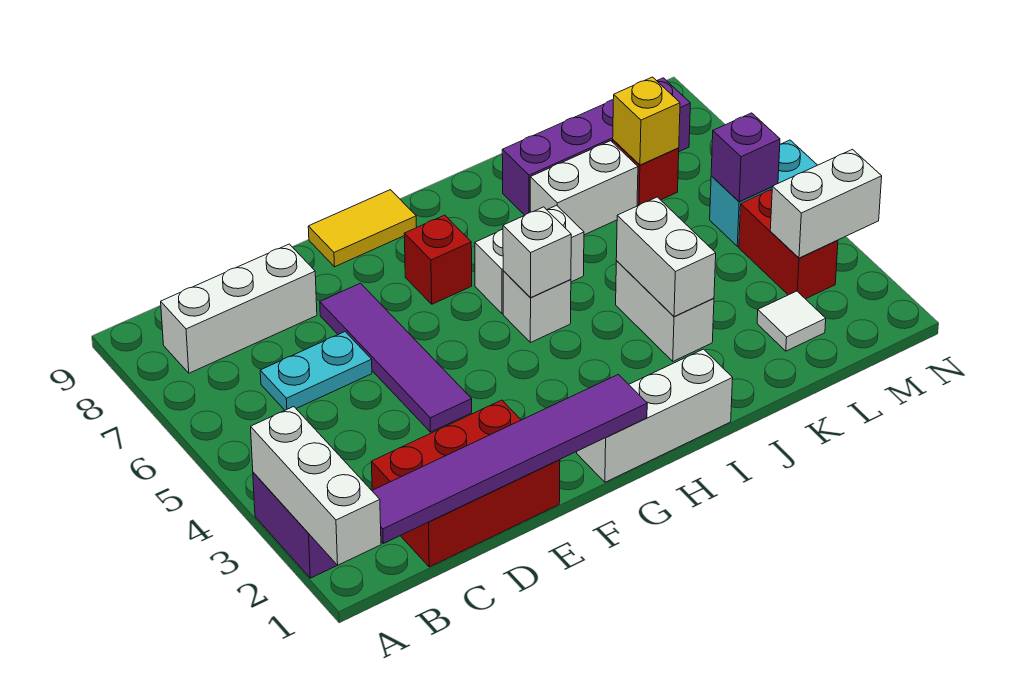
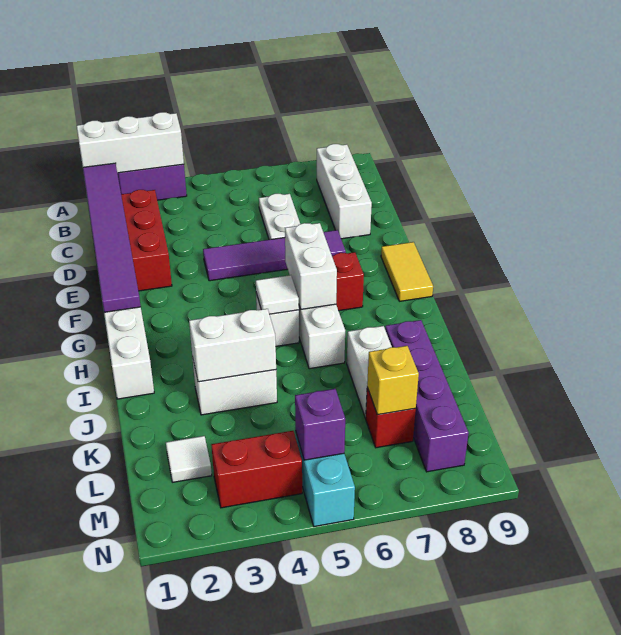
cyan 1x2 plate [260,332,372,410] -> white 1x2 plate [259,194,300,240]
white 1x1 brick [503,207,571,297] -> white 1x1 tile [256,275,299,314]
white 1x2 brick [770,149,882,258] -> white 1x2 brick moved to [285,223,337,309]

